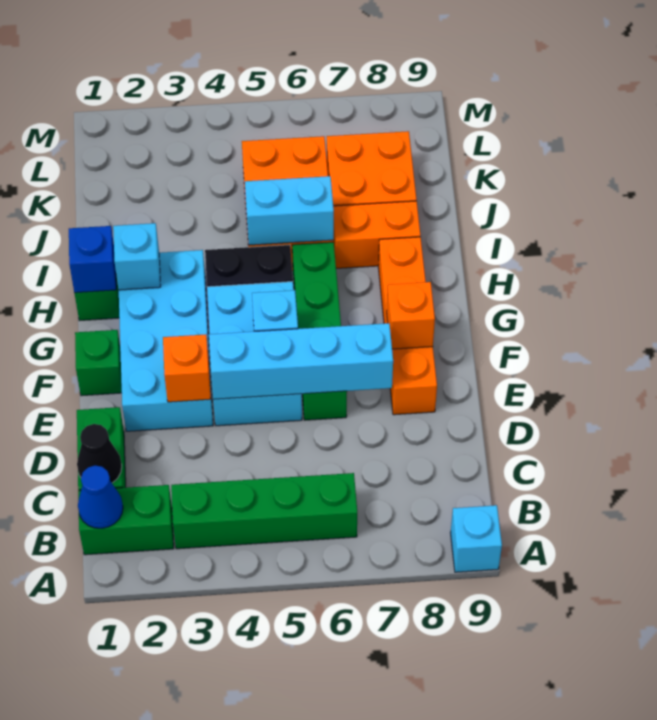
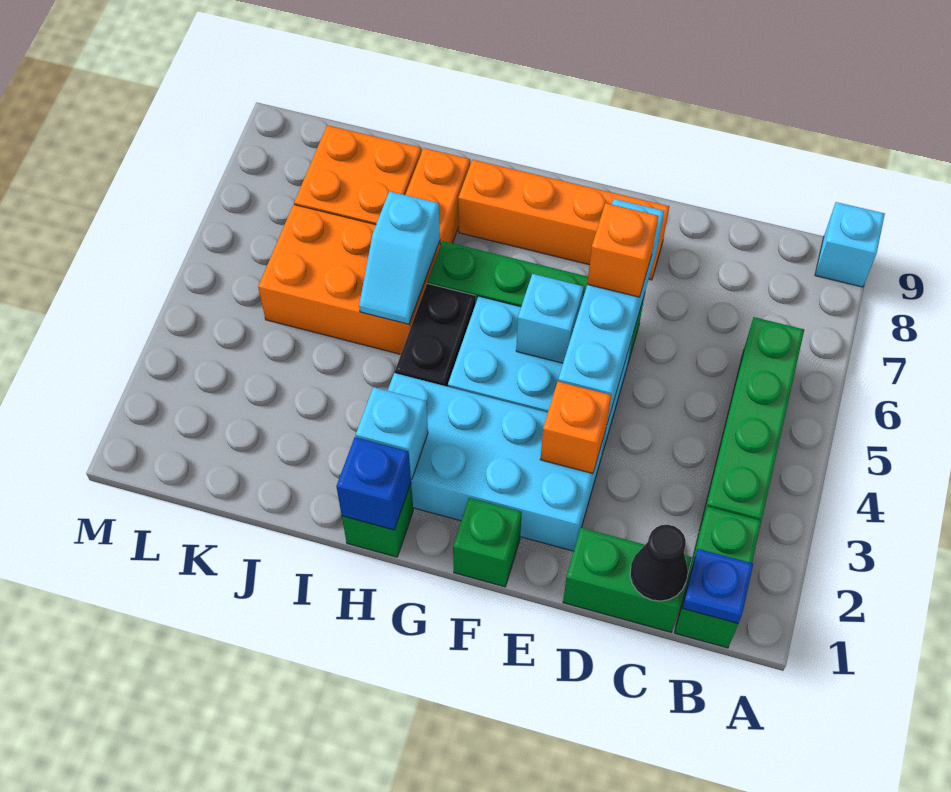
blue 1x1 cone [78,466,123,528] -> blue 1x1 plate [682,549,753,623]
orange 1x1 brick [387,282,435,349] -> orange 1x1 brick moved to [587,203,659,297]
cyan 1x2 brick [245,176,334,245] -> cyan 1x2 slope [359,191,440,324]

